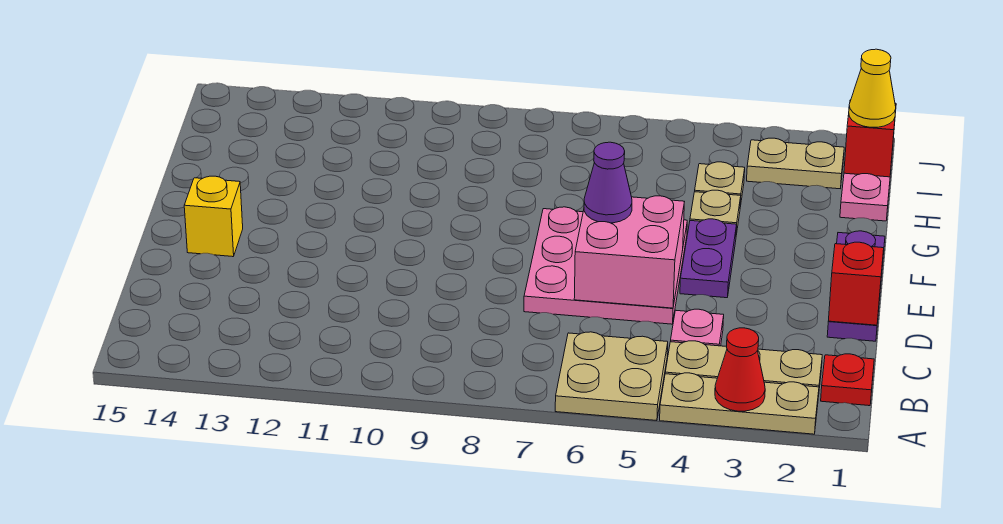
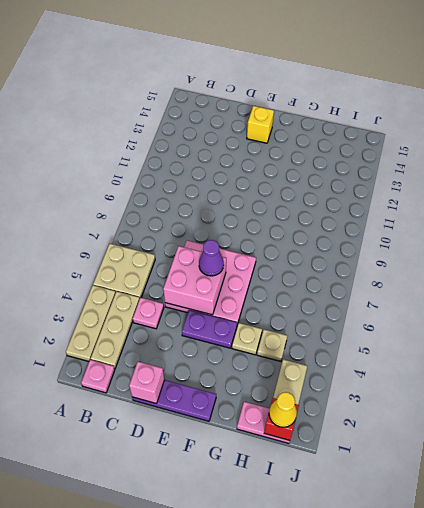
red 1x1 cone [715,328,765,411] -> none
red 1x1 plate [821,354,874,406] -> pink 1x1 plate [81,360,115,393]
red 1x1 brick [829,242,884,325] -> pink 1x1 brick [129,362,165,404]

